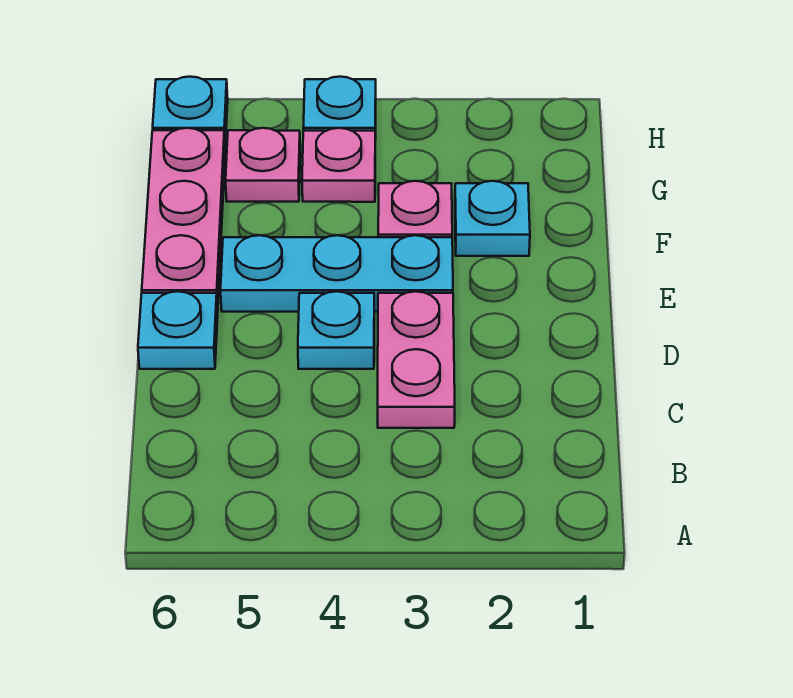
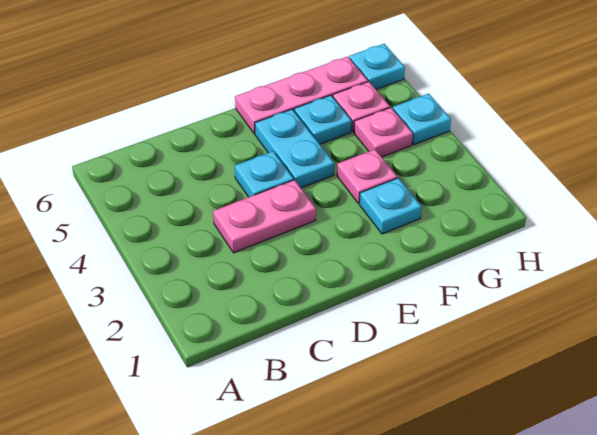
cyan 1x1 plate [138,291,218,369] -> cyan 1x1 plate moved to [294,95,352,144]
cyan 1x3 plate [221,235,453,312] -> cyan 1x2 plate [255,109,334,188]

